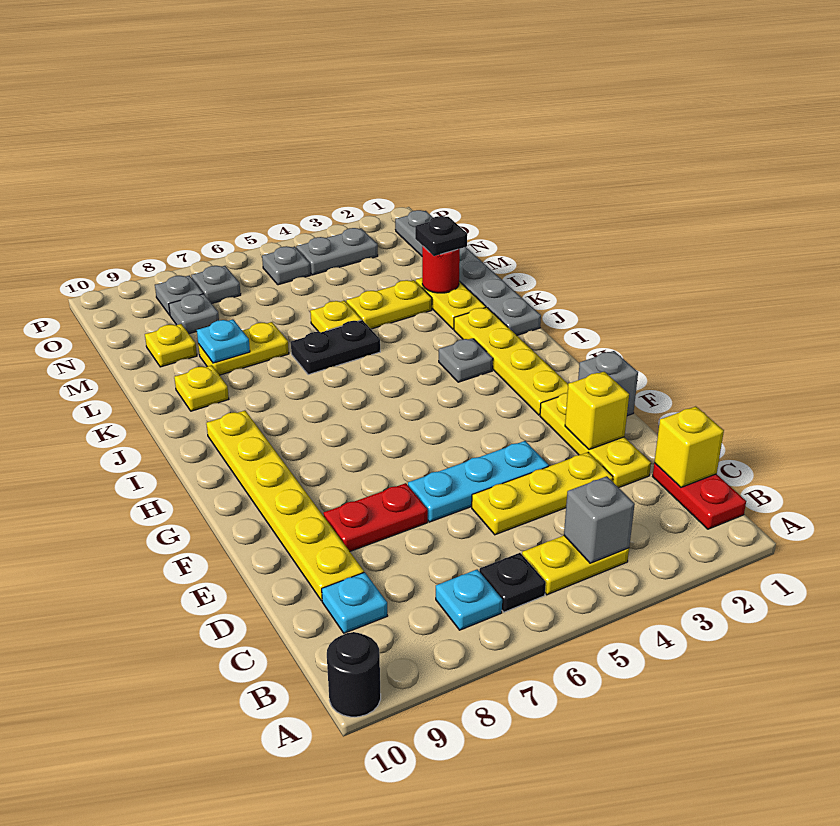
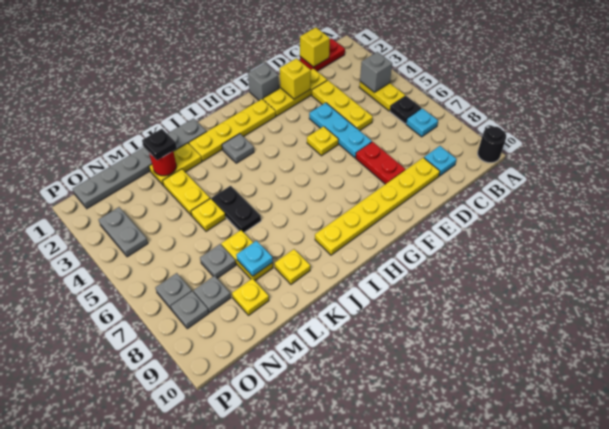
none -> yellow 1x1 plate [307,126,338,156]
grey 1x1 plate [262,246,311,285] -> grey 1x1 plate moved to [200,244,236,278]

